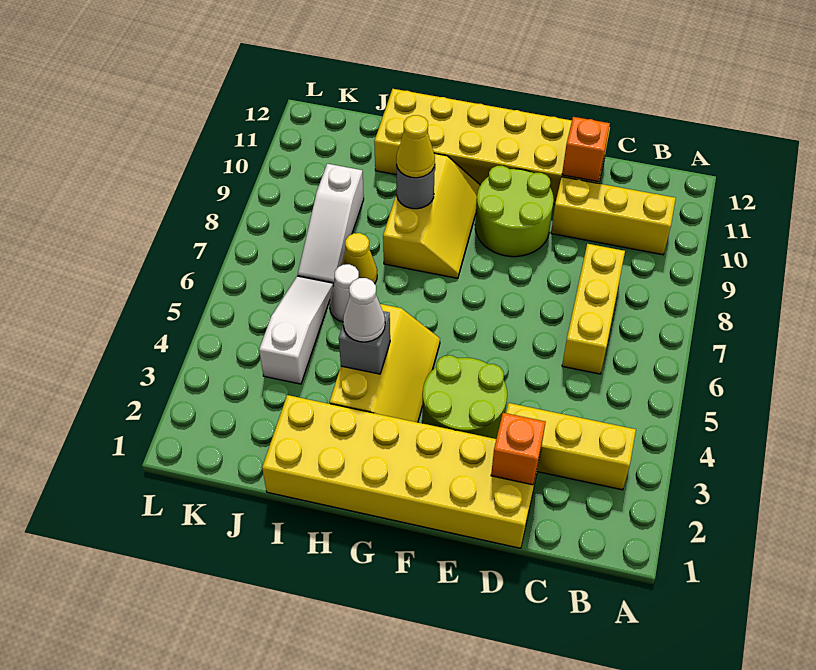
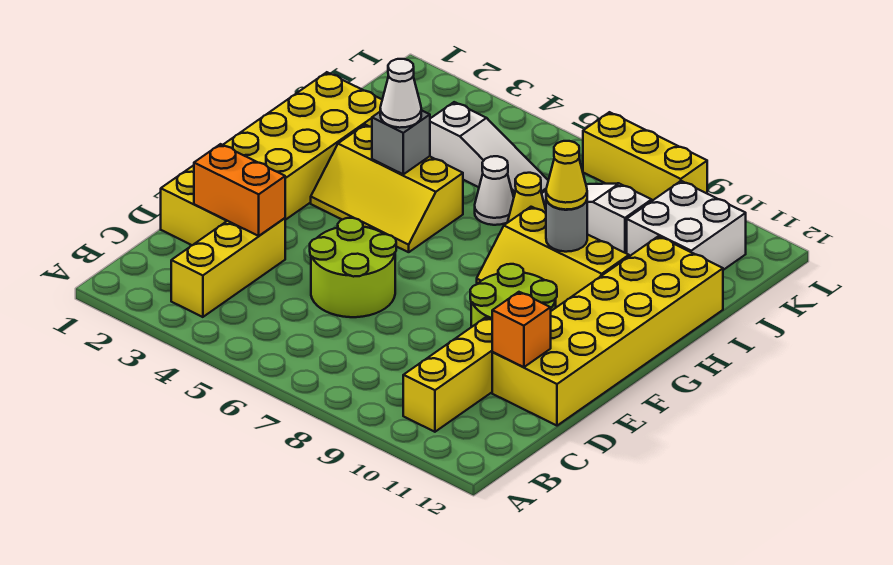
yellow 1x3 brick [562,244,625,374] -> yellow 1x3 brick moved to [583,112,707,201]
orange 1x1 brick [491,413,545,485] -> orange 1x2 brick [194,144,285,236]
lime 2x2 round brick [422,355,507,439] -> lime 2x2 round brick moved to [310,218,396,317]
none -> white 2x2 brick [627,181,746,270]

